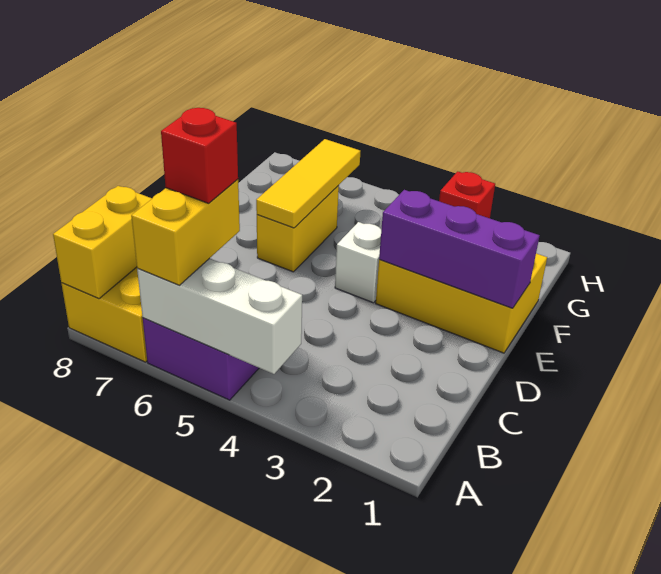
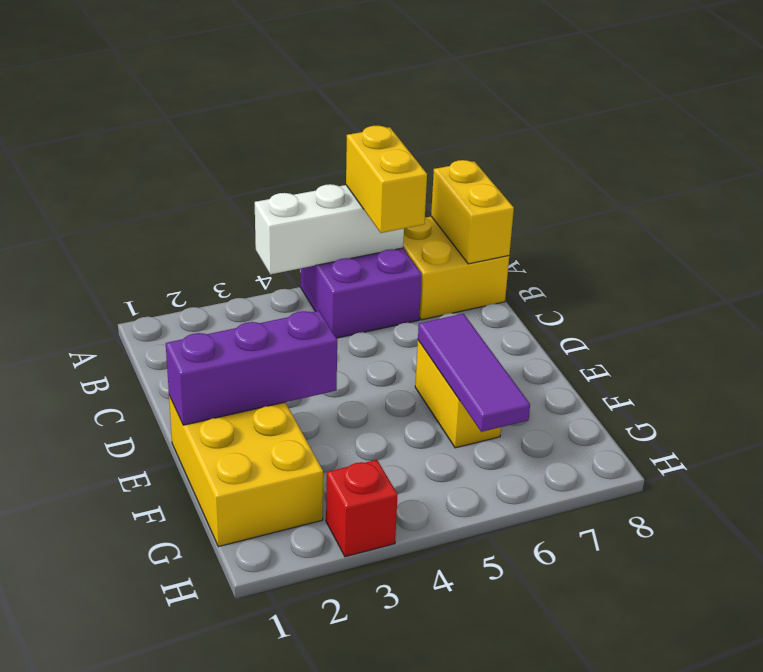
red 1x1 brick [161,108,238,203] -> none
yellow 2x3 brick [376,253,547,353] -> yellow 2x3 brick turned to [169,396,323,547]
white 1x1 brick [335,222,381,303] -> none
yellow 1x3 tile [256,139,361,228] -> purple 1x3 tile [418,314,530,432]

